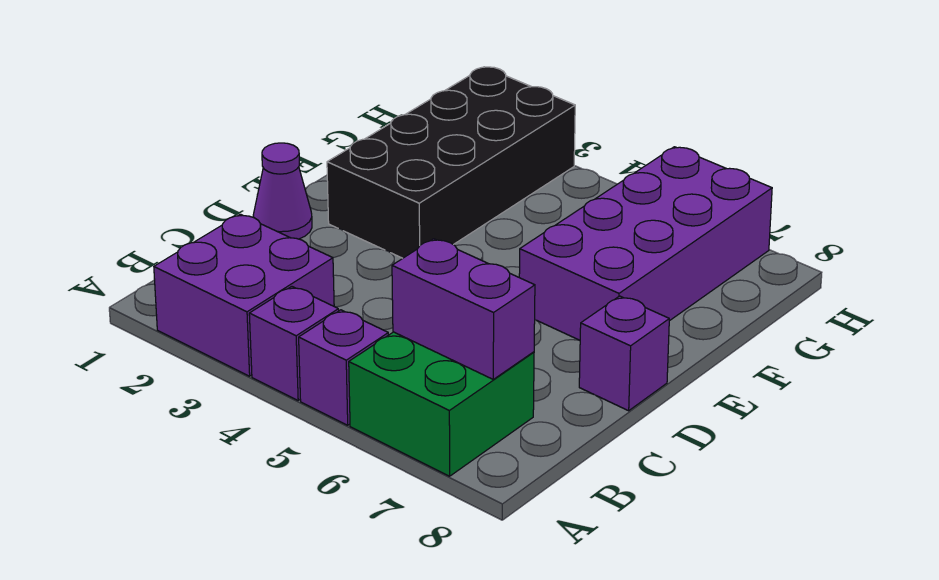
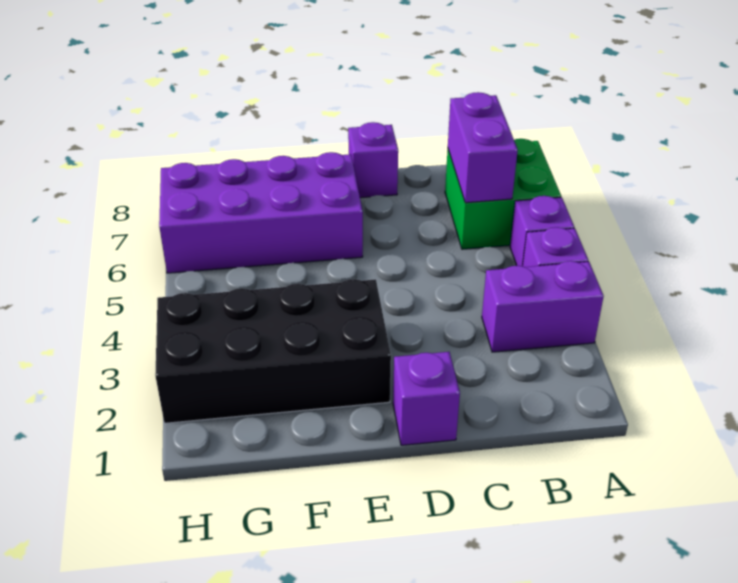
purple 2x2 brick [154,214,334,376] -> purple 1x2 brick [482,261,604,352]
purple 1x1 cone [253,143,312,239] -> purple 1x1 brick [393,352,460,445]

